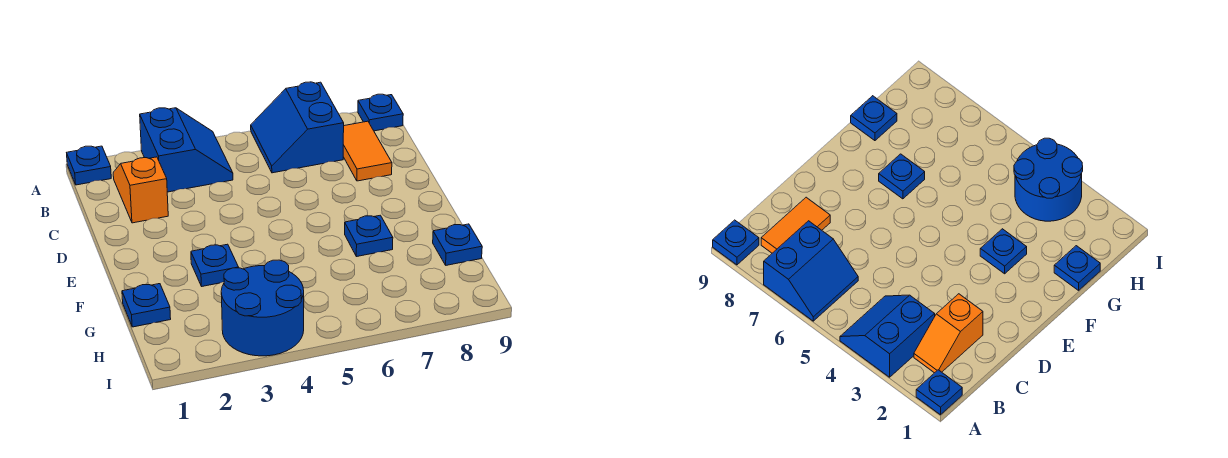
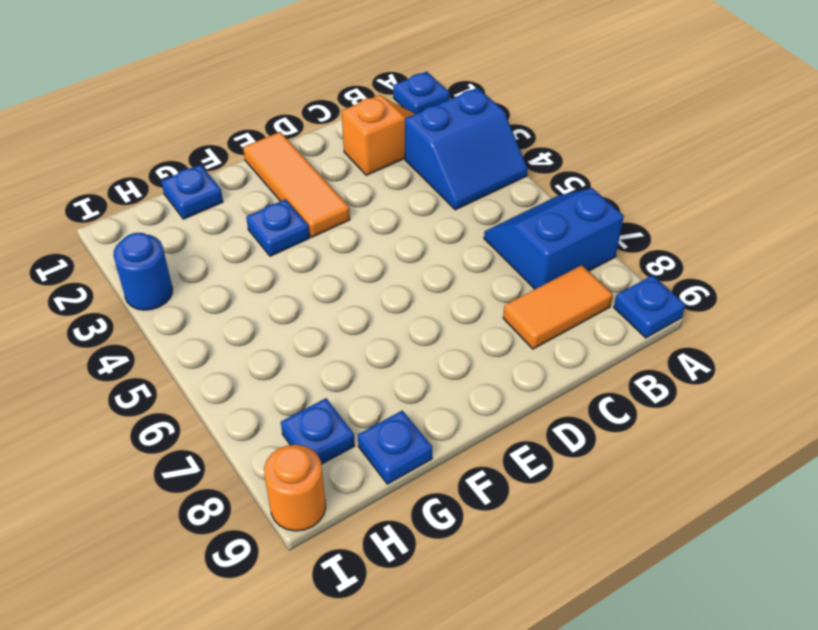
none -> orange 1x3 tile [243,132,350,237]
blue 1x1 plate [345,215,393,257] -> blue 1x1 plate moved to [281,398,355,464]
blue 2x2 round brick [221,260,304,356] -> blue 1x1 round brick [113,233,172,310]
none -> orange 1x1 round brick [264,445,326,531]

